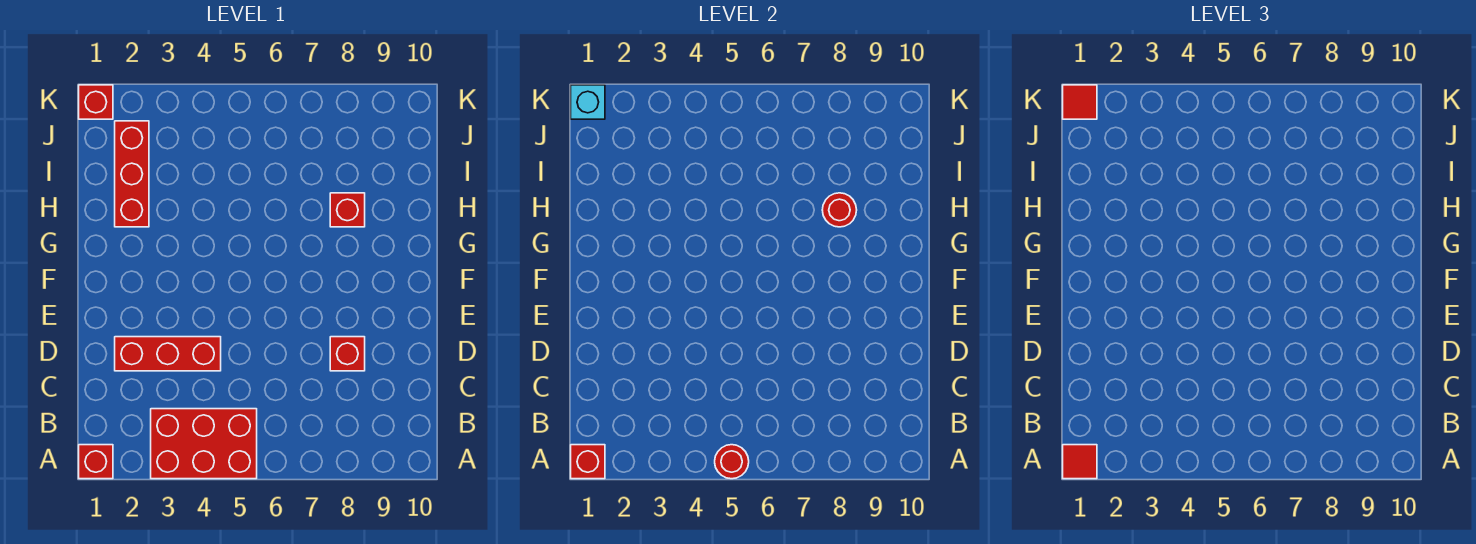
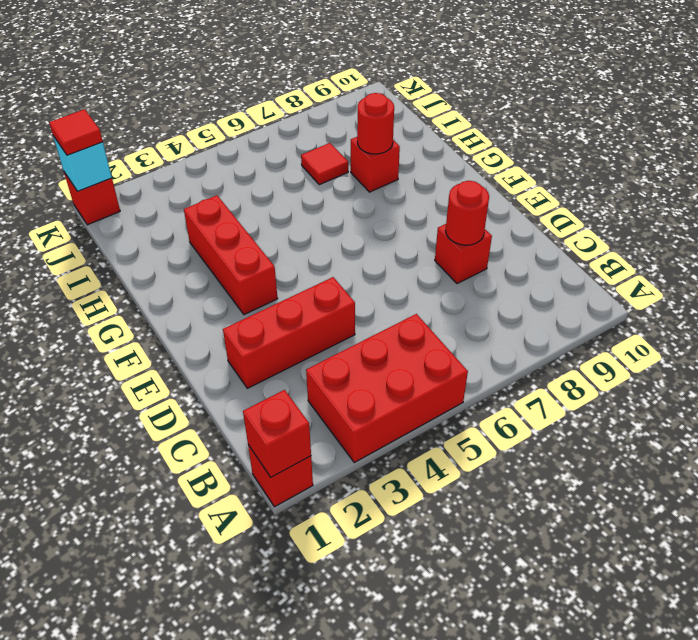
red 1x1 tile [1063,445,1097,479] -> red 1x1 tile moved to [301,143,348,185]
red 1x1 round brick [715,445,749,479] -> red 1x1 round brick moved to [446,181,489,245]
red 1x3 brick [115,121,149,227] -> red 1x3 brick moved to [184,195,278,315]

